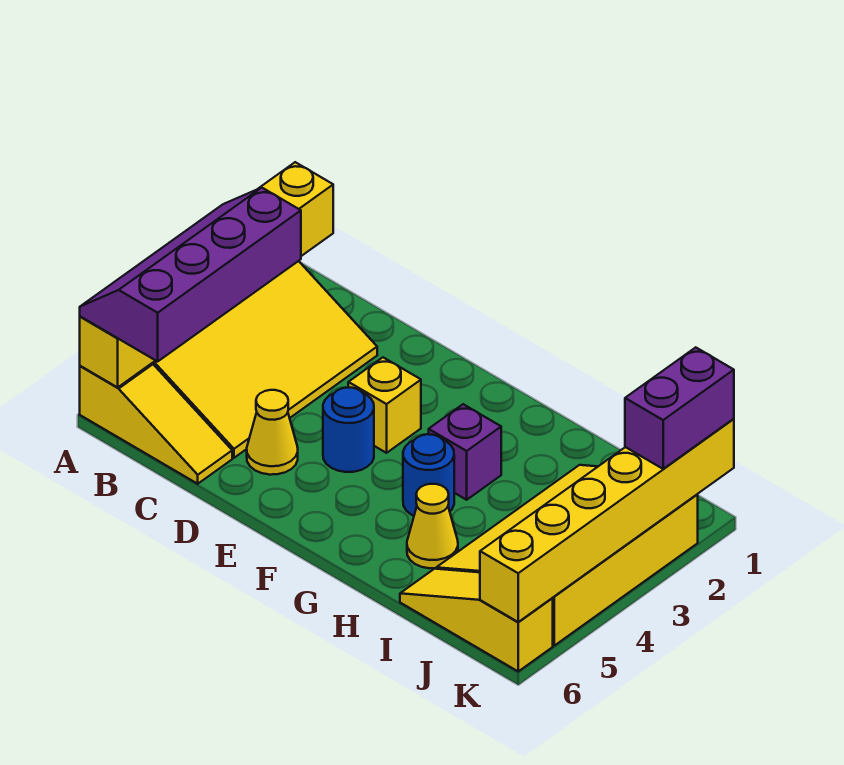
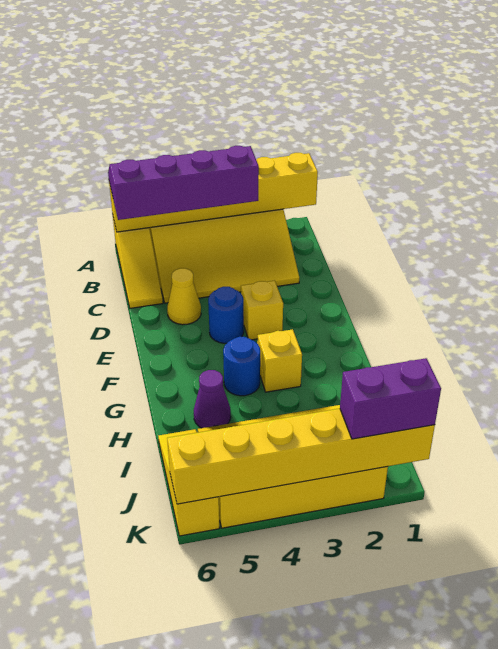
purple 1x1 brick [429,404,501,500] -> yellow 1x1 brick [257,329,302,392]
yellow 1x1 cone [407,484,458,568] -> purple 1x1 cone [194,370,231,428]

